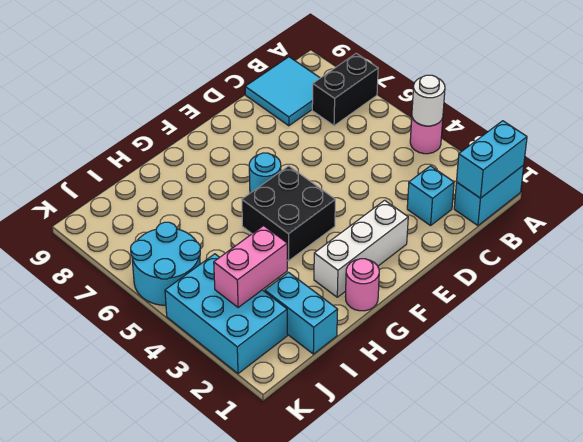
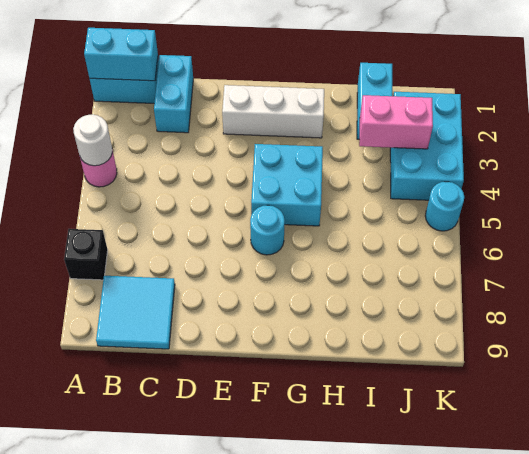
black 1x2 brick [312,53,378,126] -> black 1x1 brick [64,229,108,280]
cyan 1x1 brick [407,166,454,226] -> cyan 1x2 brick [154,55,193,133]
black 2x2 brick [242,166,335,261] -> cyan 2x2 brick [251,144,323,226]
pink 1x1 round brick [346,259,379,311] -> none
cyan 2x2 round brick [131,222,200,305] -> cyan 1x1 round brick [425,182,464,231]

